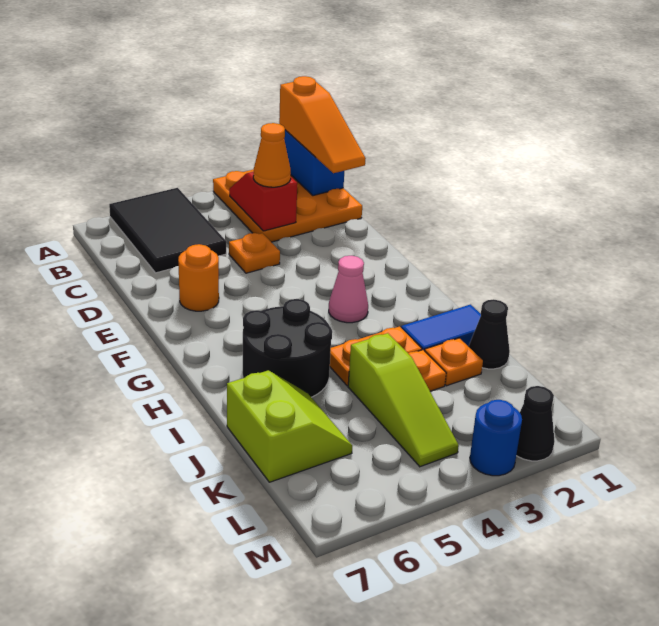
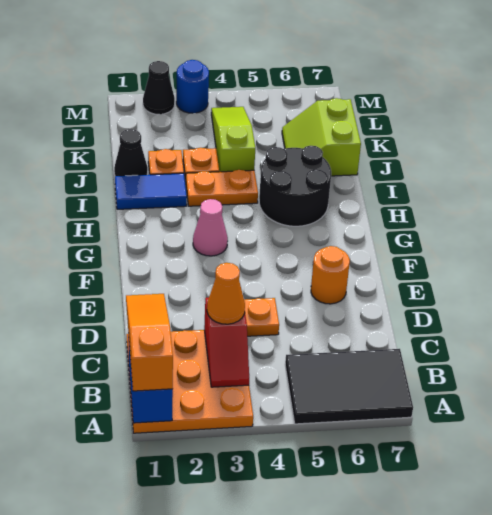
black 2x3 tile [109,188,226,273] -> black 2x3 tile turned to [285,349,413,424]

